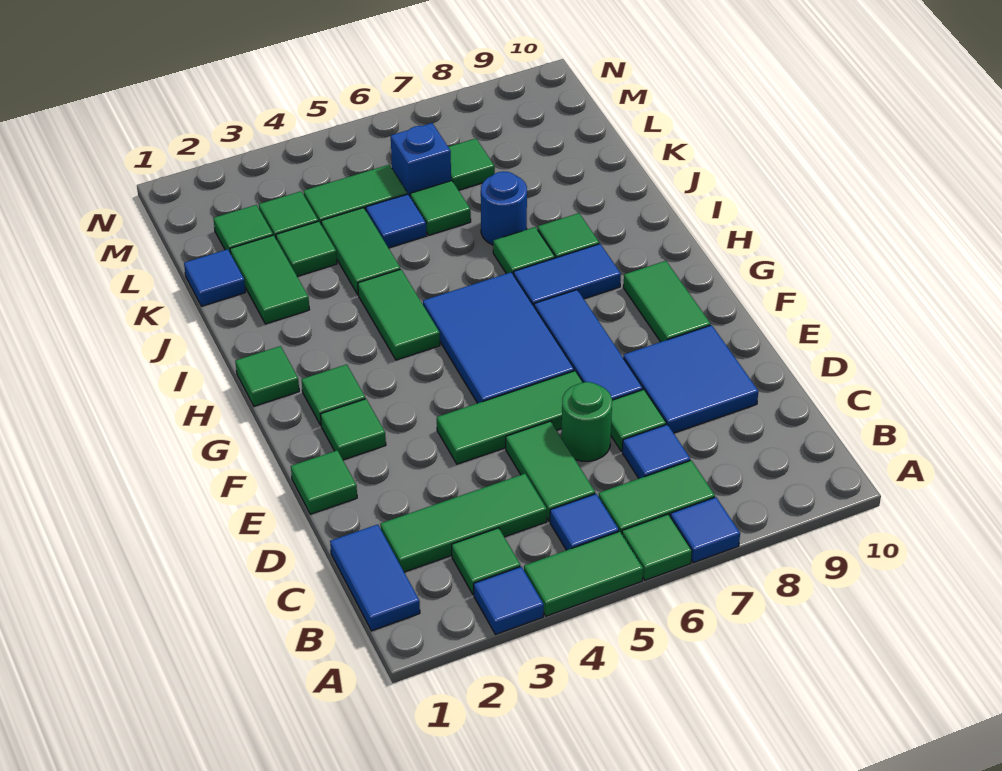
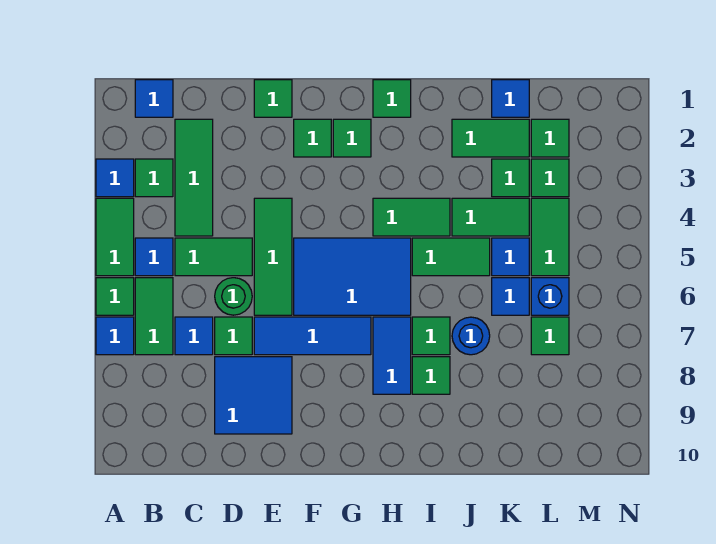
blue 1x2 tile [330,524,420,631] -> blue 1x1 tile [135,80,173,117]
green 1x2 tile [623,261,711,342] -> green 1x2 tile moved to [412,238,490,276]
green 1x1 tile [410,181,471,235] -> blue 1x1 tile [492,278,529,315]

